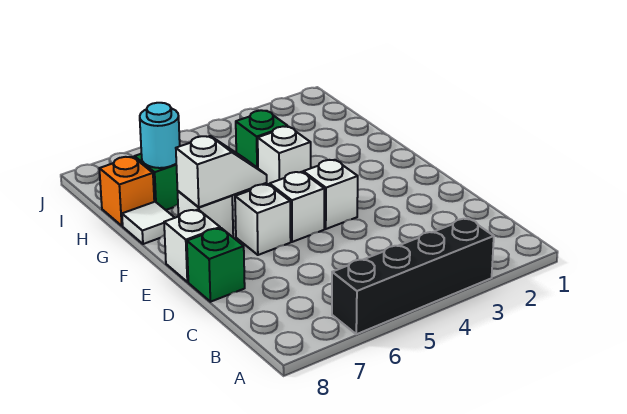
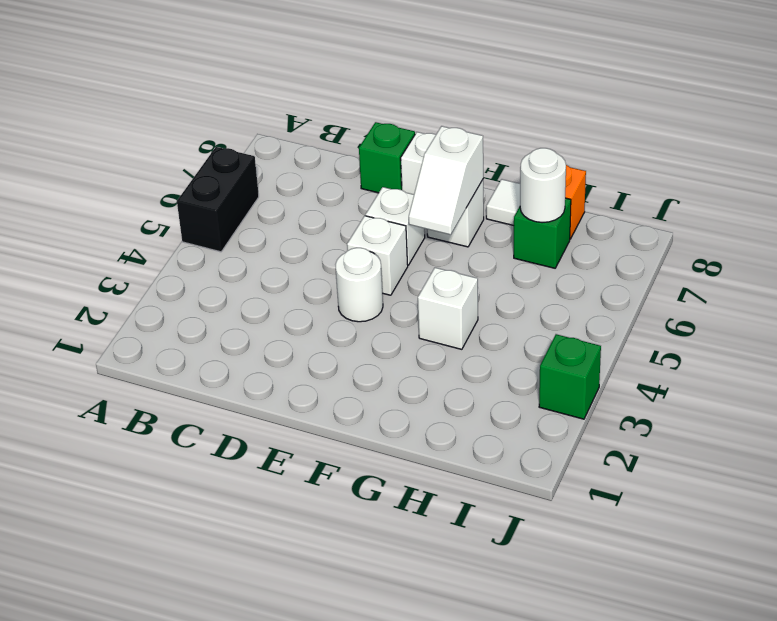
black 1x4 brick [332,218,494,334] -> black 1x2 brick [177,147,259,252]
white 1x1 brick [303,160,358,229] -> white 1x1 round brick [335,248,383,322]
green 1x1 brick [236,110,288,168] -> green 1x1 brick moved to [539,334,601,419]
cyan 1x1 round brick [140,103,180,168] -> white 1x1 round brick [520,148,566,223]

